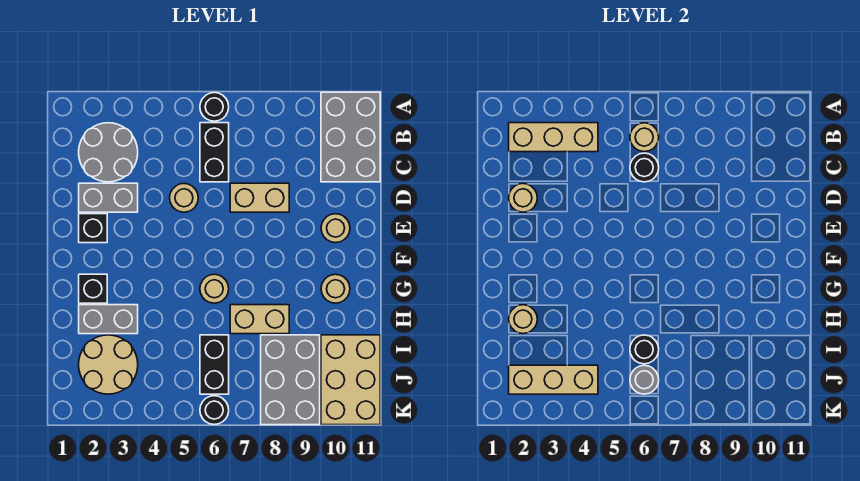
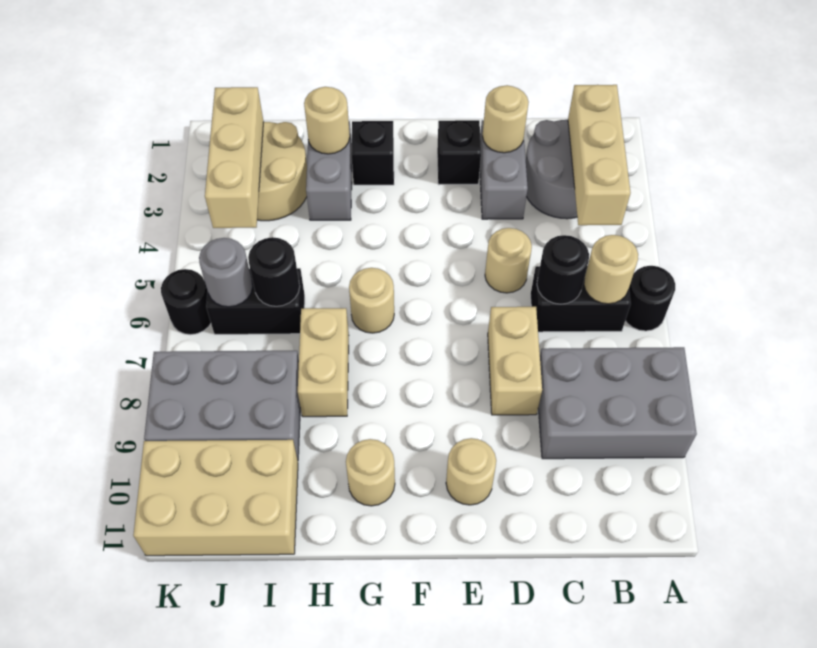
grey 2x3 brick [321,92,380,182] -> grey 2x3 brick moved to [538,347,697,459]

